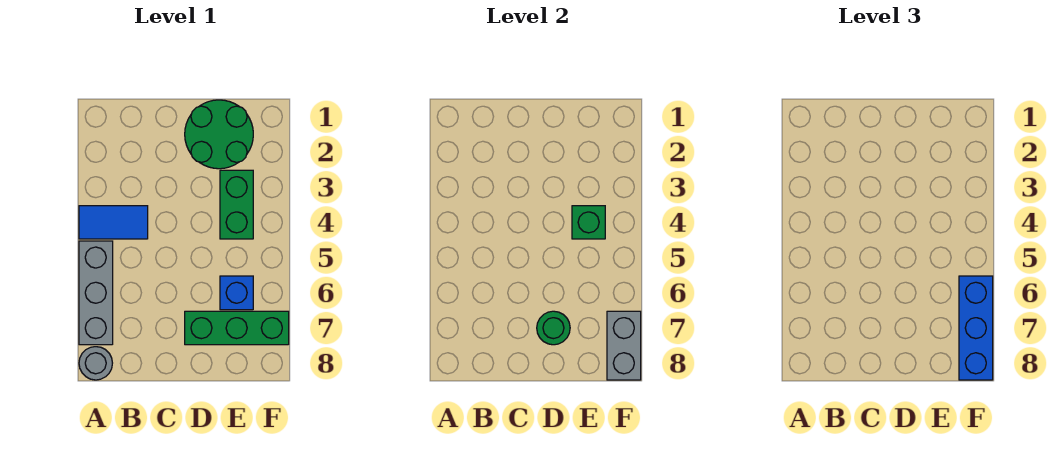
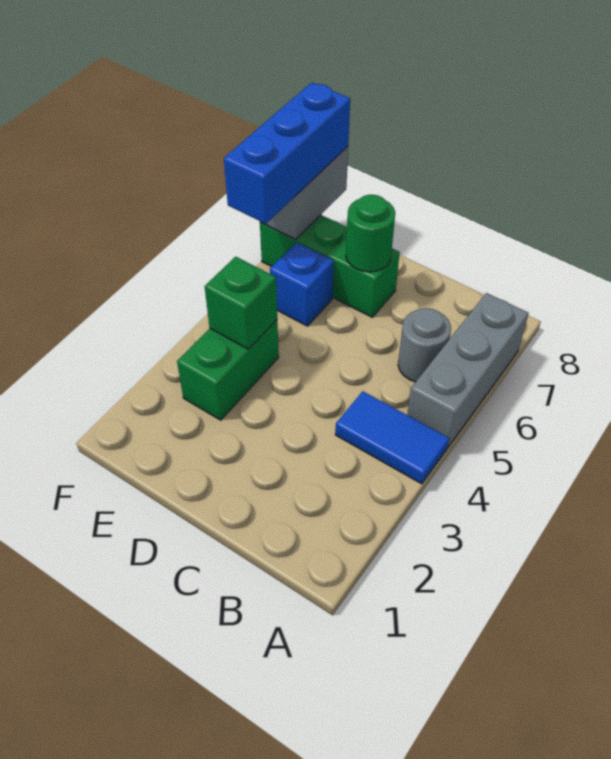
grey 1x1 round brick [79,347,112,380] -> grey 1x1 round brick moved to [398,308,451,382]
green 2x2 round brick [185,100,253,169] -> none

